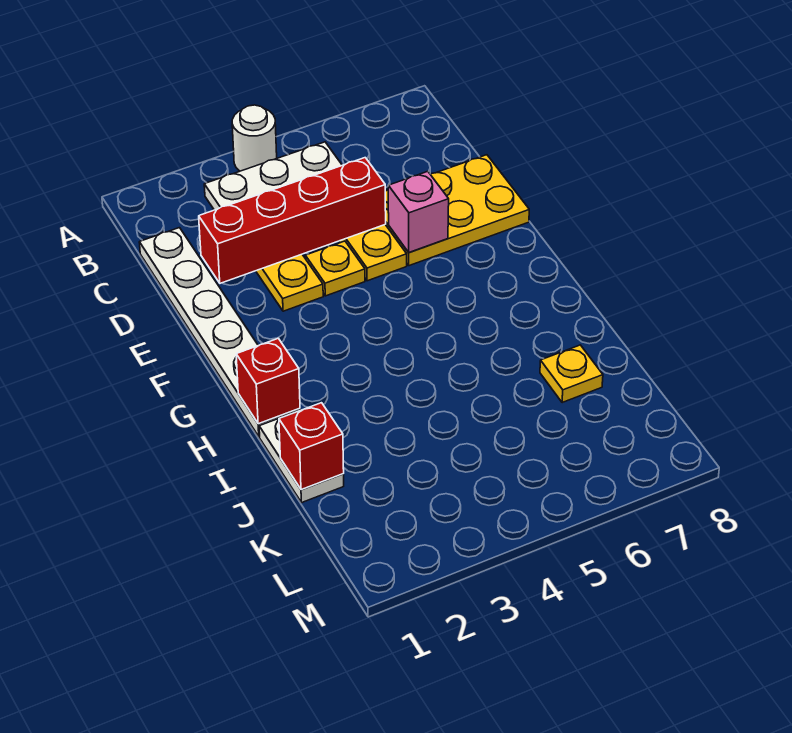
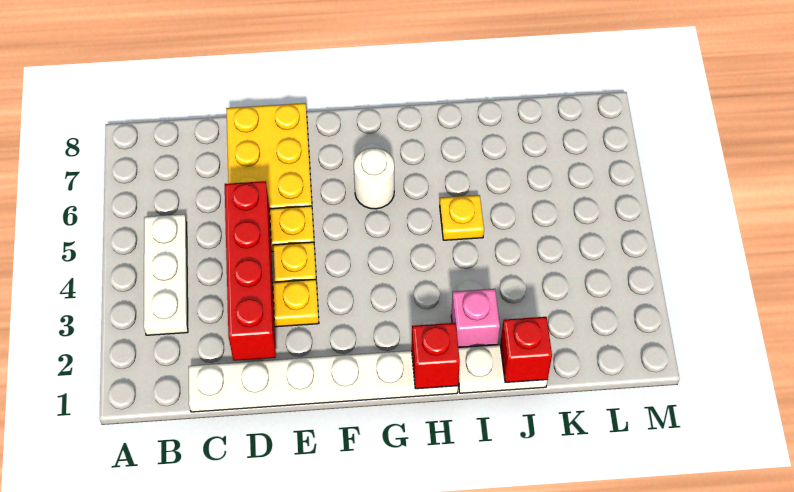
white 1x1 round brick [232,105,277,171] -> white 1x1 round brick moved to [354,148,394,209]
pink 1x1 brick [388,171,449,253] -> pink 1x1 brick moved to [451,289,500,347]
yellow 1x1 plate [540,345,603,403] -> yellow 1x1 plate moved to [440,195,484,240]

